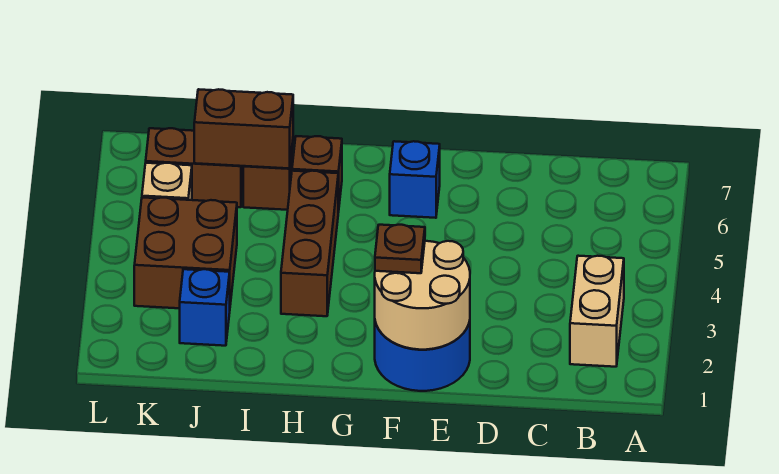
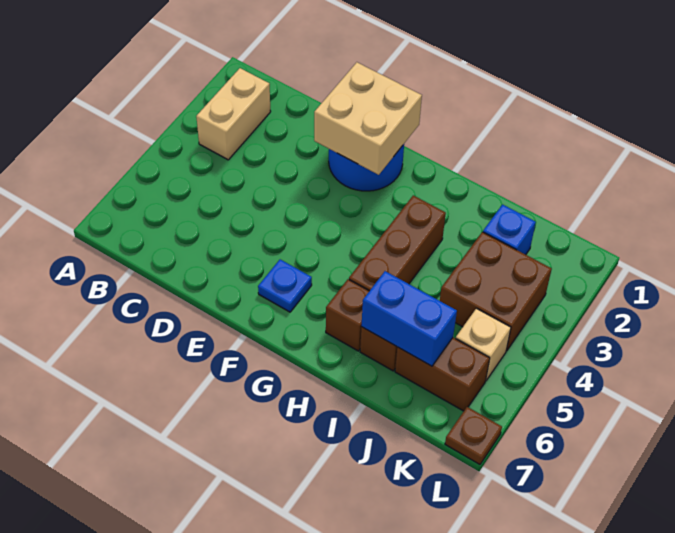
tan 2x2 round brick [375,241,470,350] -> tan 2x2 brick [314,62,422,175]
brown 1x1 plate [375,225,425,273] -> brown 1x1 plate moved to [445,407,502,464]
blue 1x1 brick [390,141,440,218] -> blue 1x1 plate [258,259,312,312]
brown 1x2 brick [194,89,293,169] -> blue 1x2 brick [361,271,457,366]

